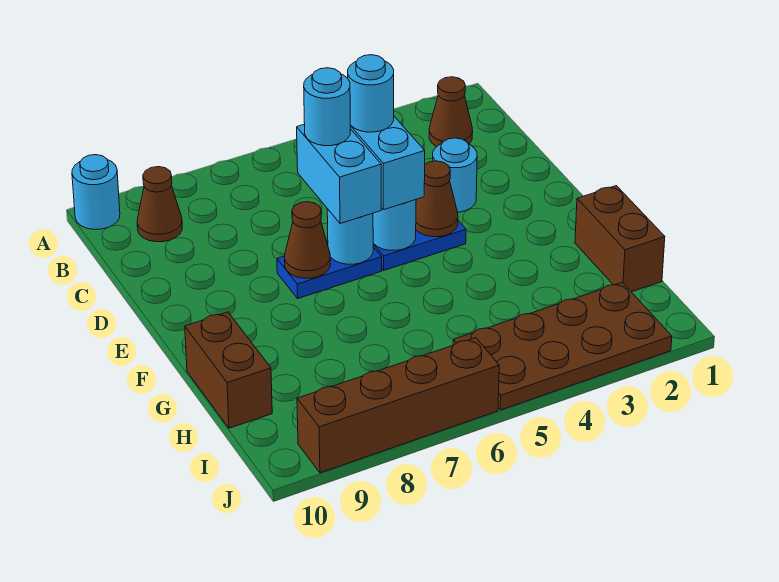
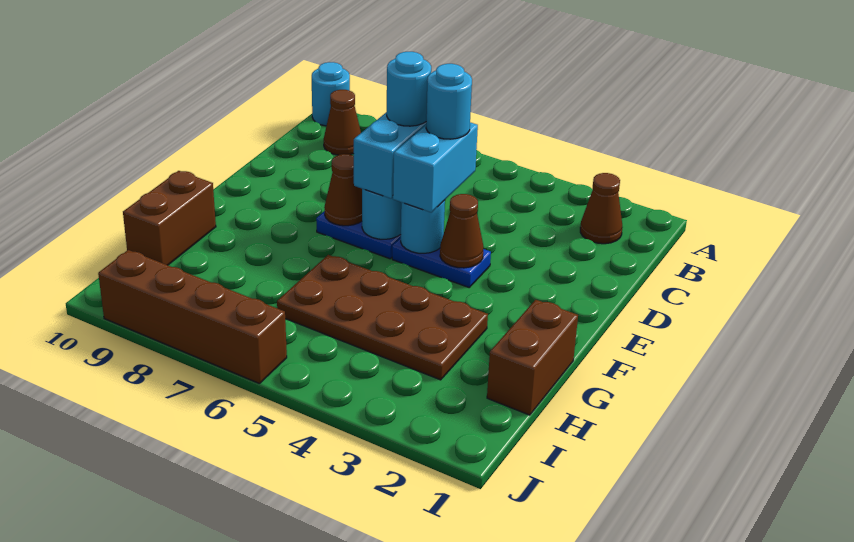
cyan 1x1 round brick [433,138,477,212] -> none
brown 2x4 plate [453,282,672,410] -> brown 2x4 plate moved to [277,255,488,380]

